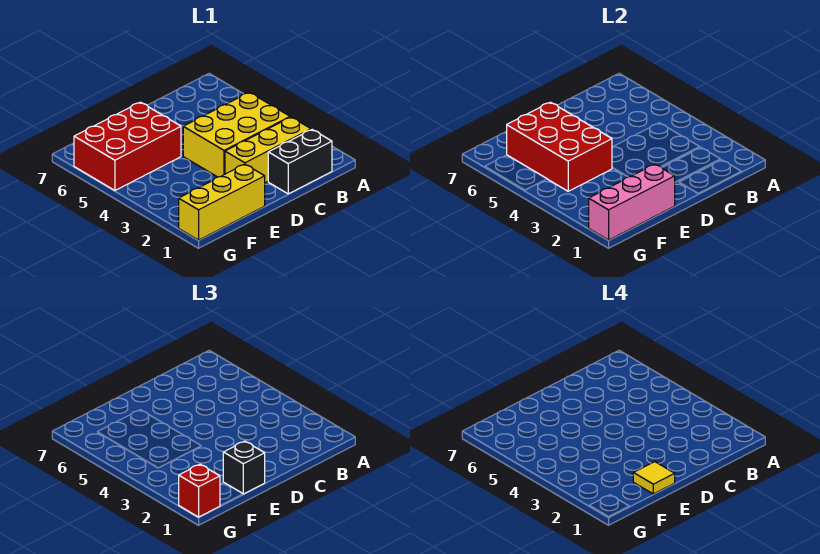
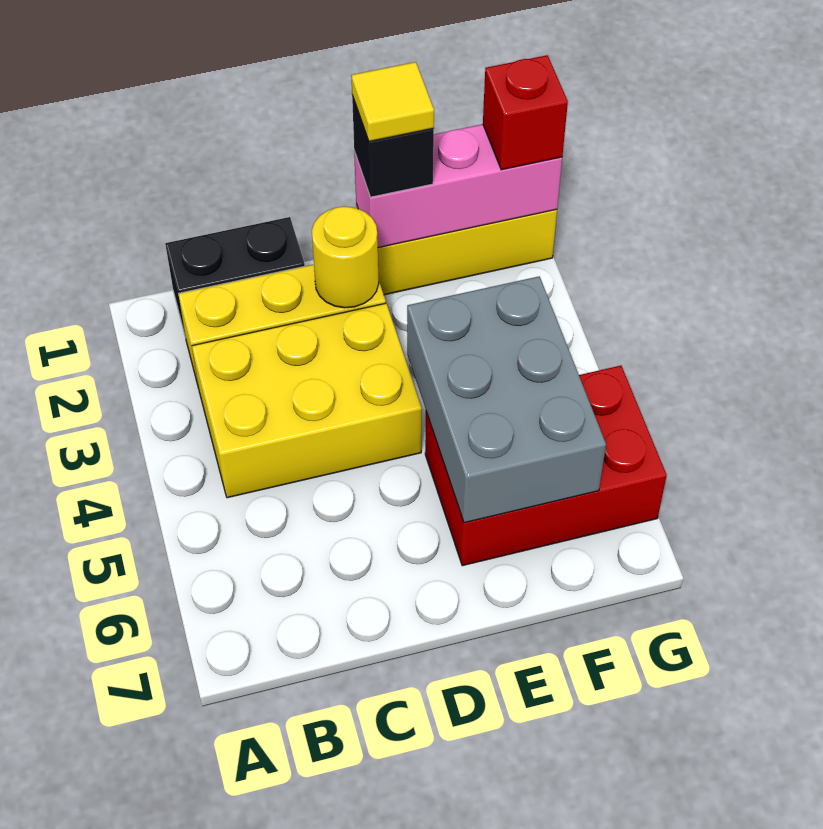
none -> yellow 1x1 round brick [312,206,379,308]
red 2x3 brick [507,102,612,191] -> grey 2x3 brick [407,276,606,523]

